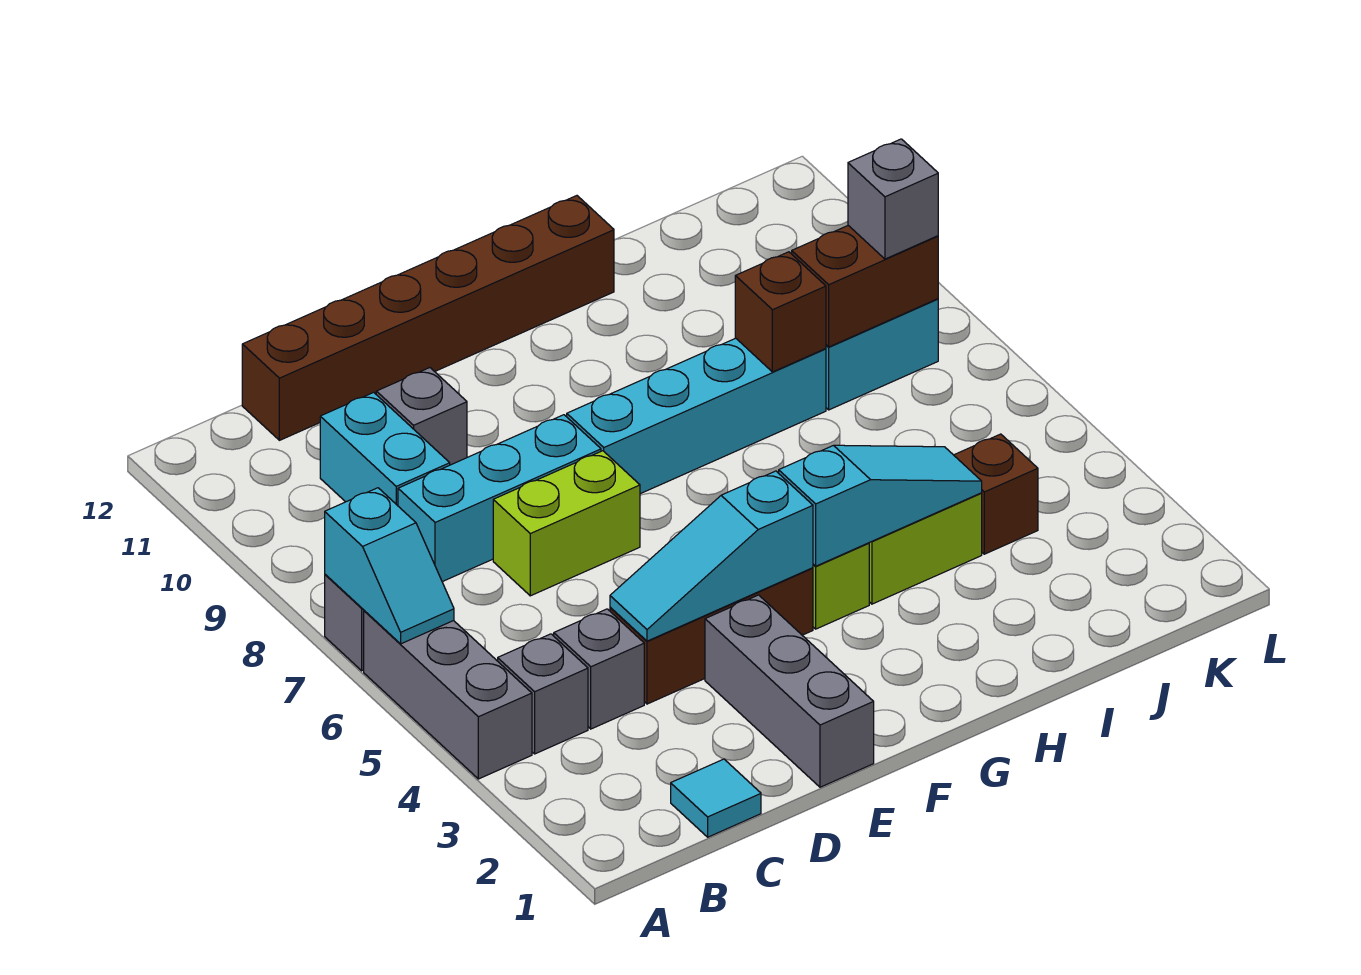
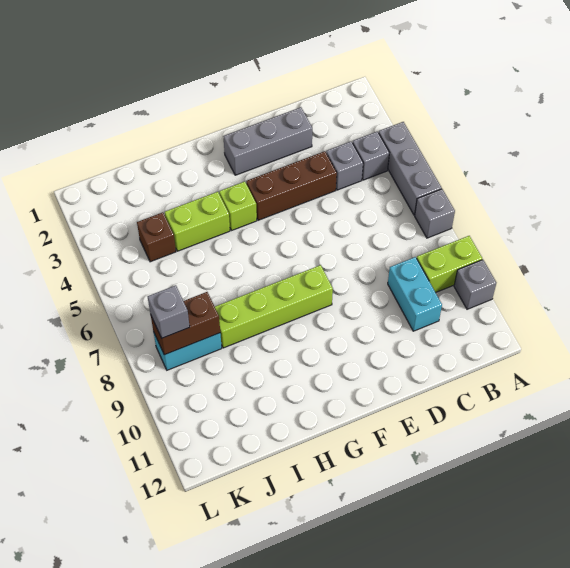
cyan 1x2 slope [325,488,454,644] -> none
cyan 1x1 tile [671,759,761,837] -> none
cyan 1x3 brick [398,415,601,582] -> none
brown 1x6 brick [242,196,614,440] -> none
cyan 1x3 slope [610,471,813,641] -> none
lime 1x2 brick [493,451,640,596] -> lime 1x2 brick moved to [417,236,482,293]
grey 1x1 brick [376,368,467,465] -> grey 1x1 brick moved to [454,260,496,309]
grey 1x3 brick [705,595,874,787] -> grey 1x3 brick turned to [223,107,312,175]
cyan 1x4 brick [567,338,826,494] -> lime 1x4 brick [215,265,333,348]
cyan 1x3 slope [779,445,982,566] -> none
brown 1x1 brick [735,252,826,372] -> none

